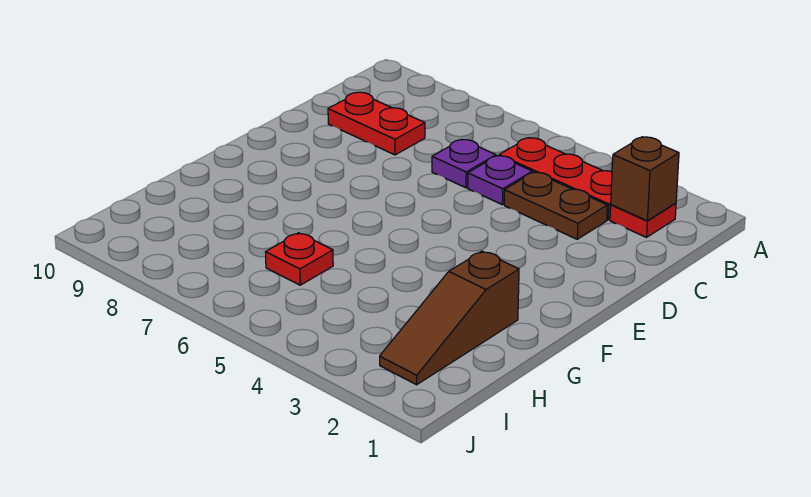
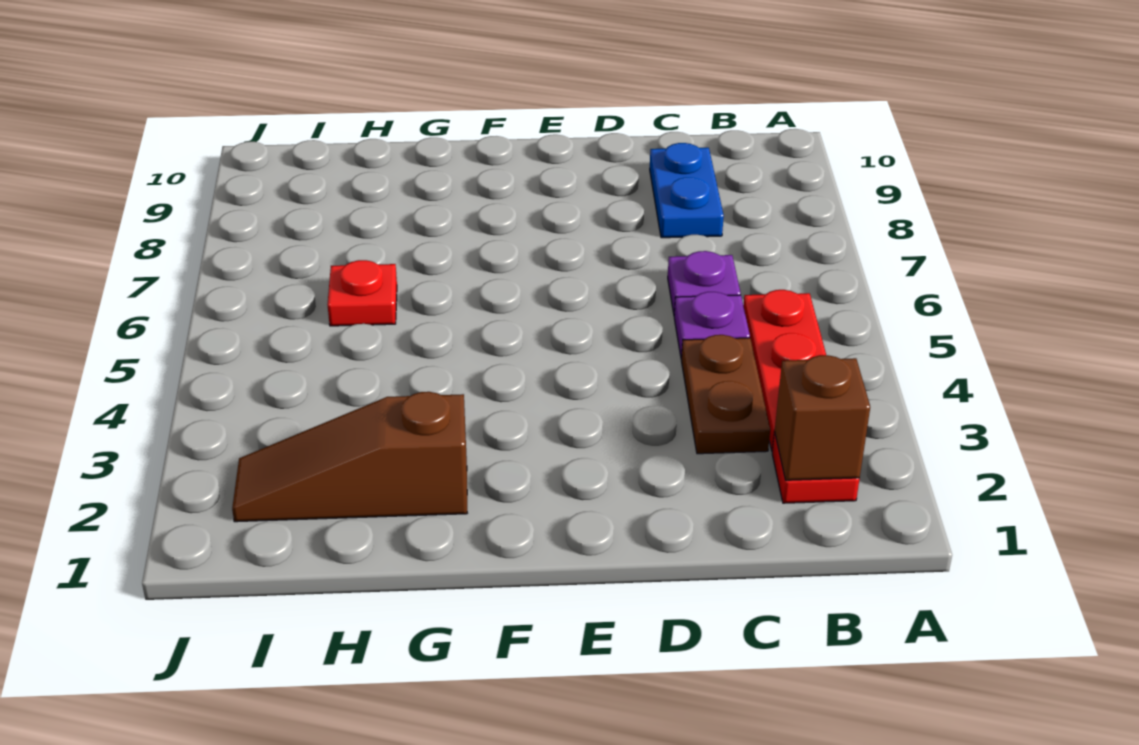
red 1x2 plate [328,92,425,155] -> blue 1x2 plate [650,143,724,238]

